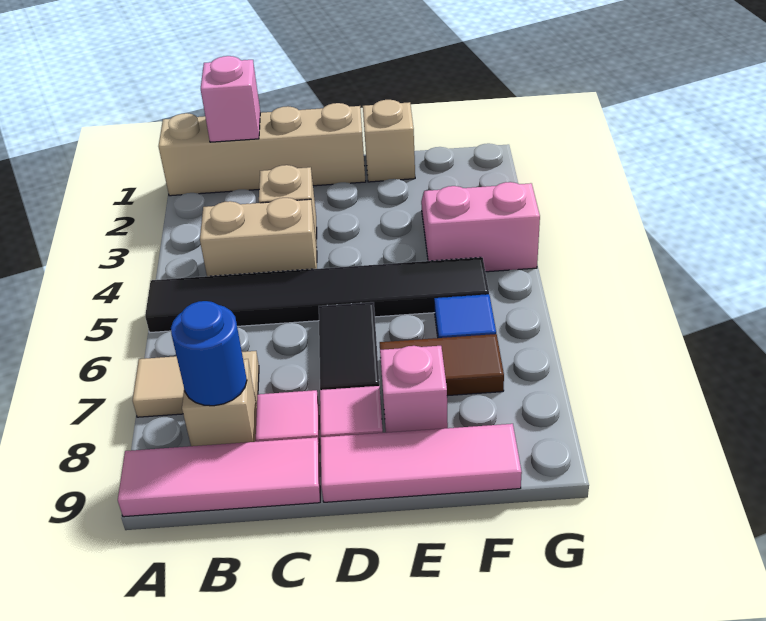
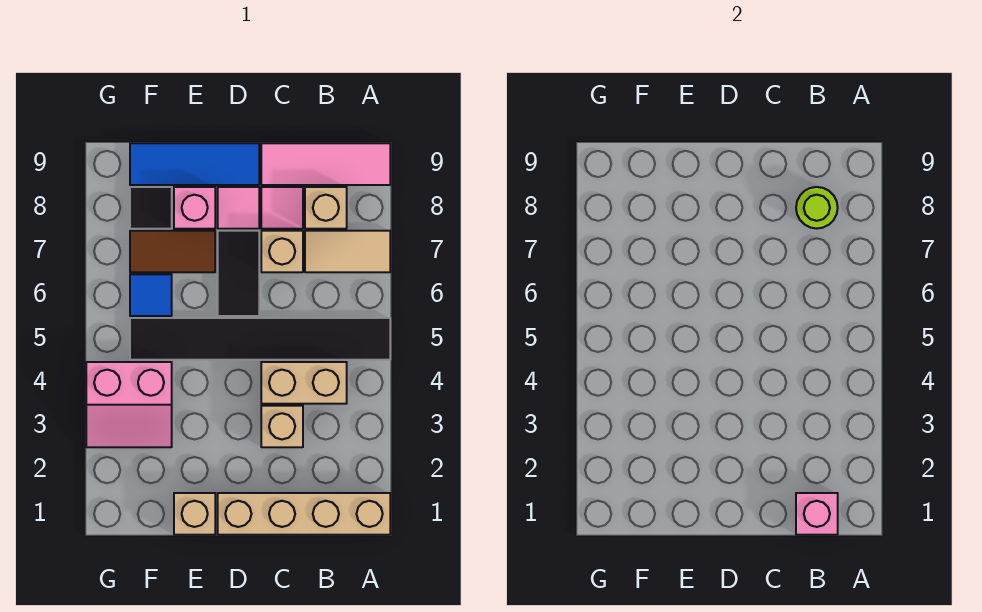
blue 1x1 round brick [171,301,247,406] -> lime 1x1 round brick [796,187,838,229]
none -> tan 1x1 brick [261,231,303,272]
pink 1x3 tile [321,424,522,502] -> blue 1x3 tile [130,143,259,185]
none -> black 1x1 tile [130,187,172,229]

